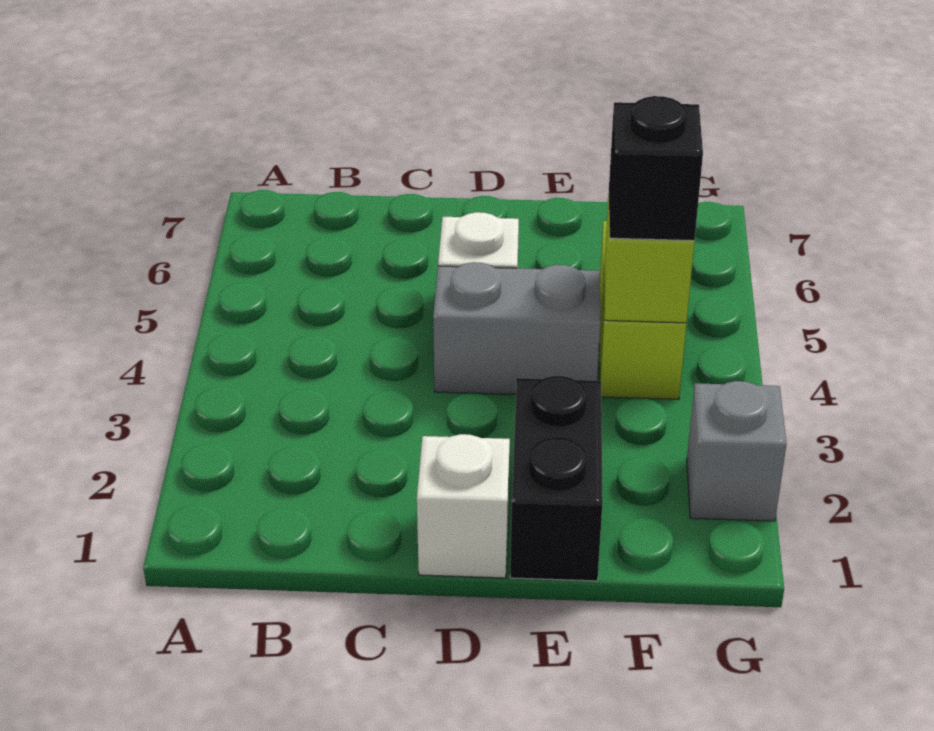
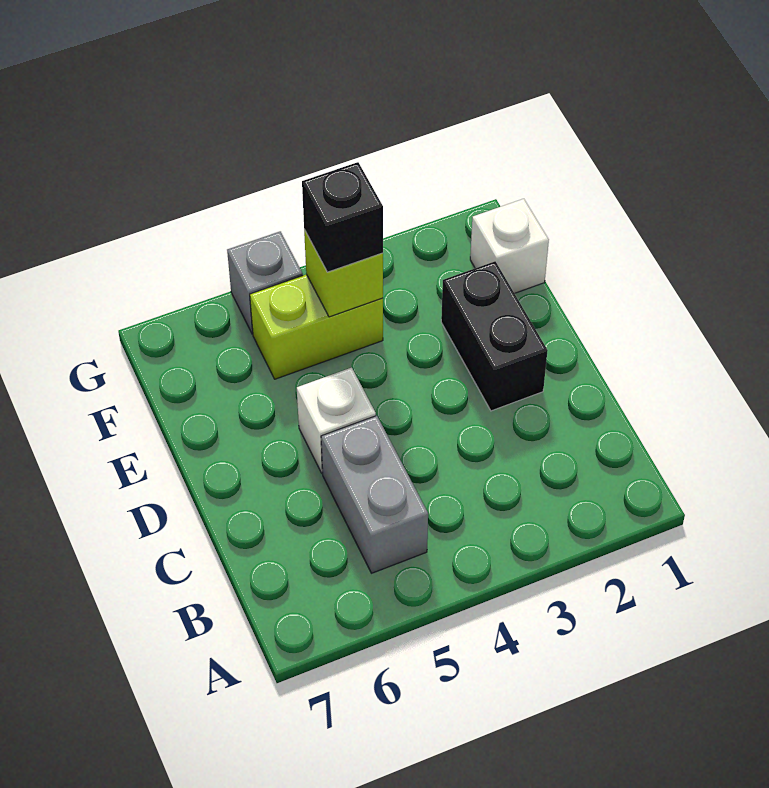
white 1x1 brick [417,434,510,578] -> white 1x1 brick moved to [470,199,549,293]
grey 1x2 brick [433,262,600,395] -> grey 1x2 brick moved to [321,416,428,573]
black 1x2 brick [510,376,603,581] -> black 1x2 brick turned to [441,261,548,411]
grey 1x1 brick [687,381,787,521] -> grey 1x1 brick moved to [227,231,303,334]

